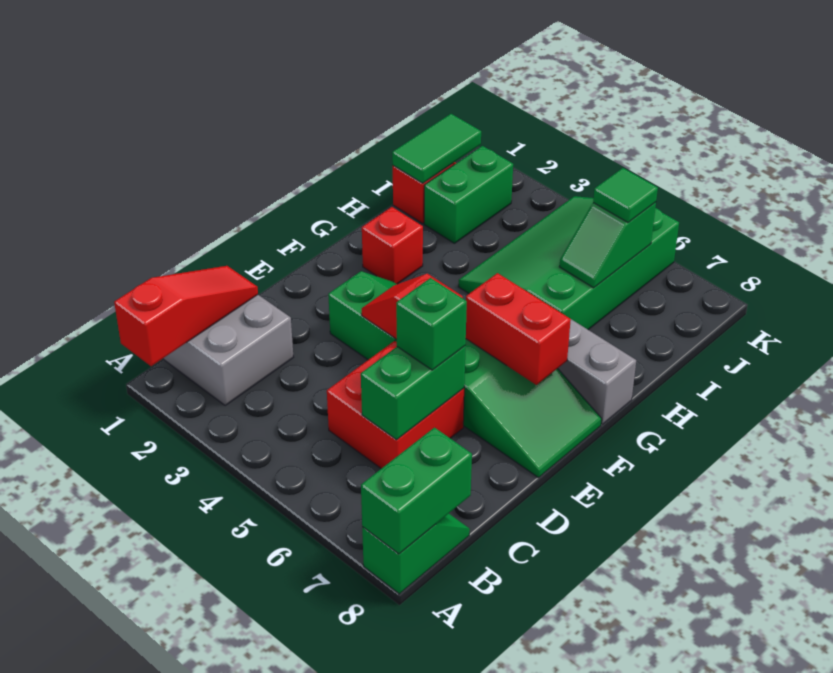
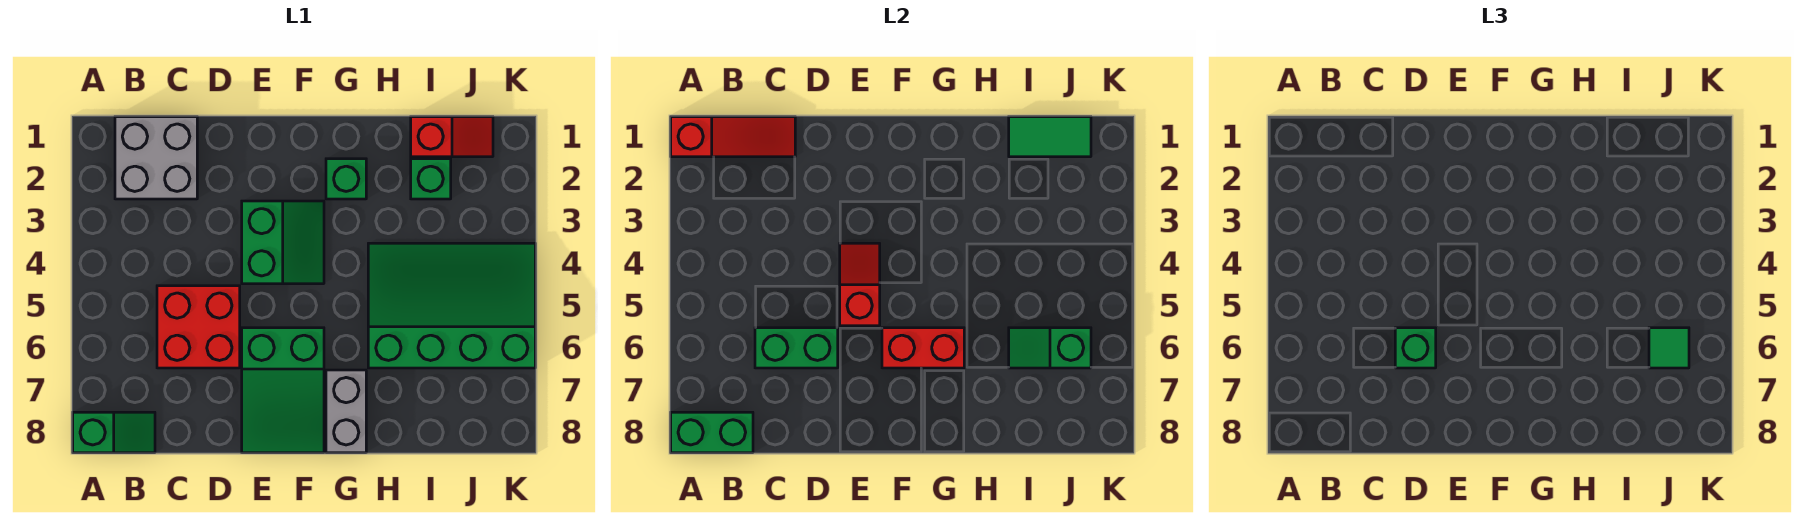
red 1x2 brick [466,273,571,385] -> red 1x2 brick turned to [882,328,964,368]
red 1x1 brick [362,207,423,284] -> green 1x1 brick [326,159,366,199]
green 1x2 brick [424,146,513,243] -> green 1x1 brick [411,159,451,199]

